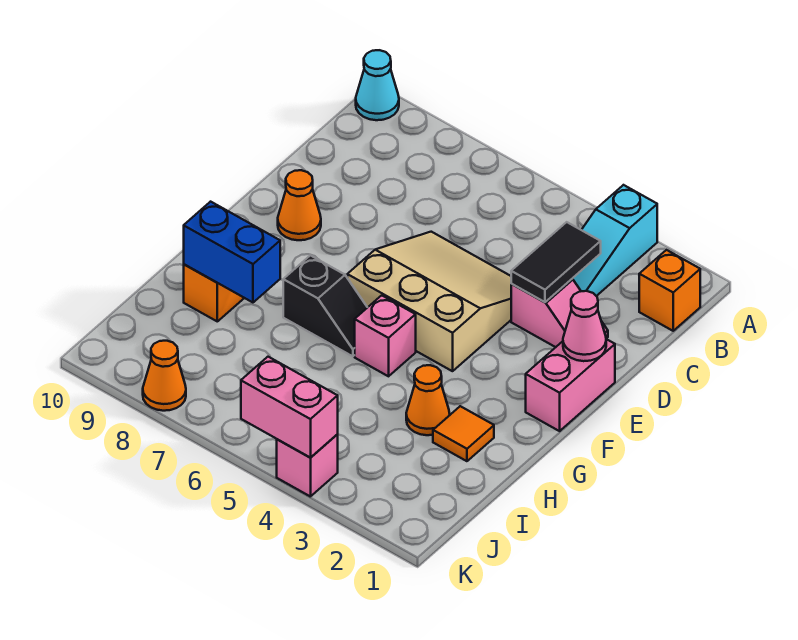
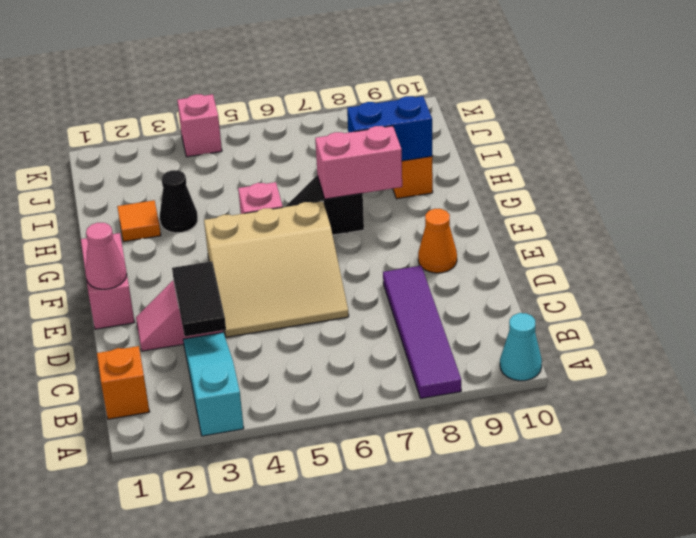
none -> purple 1x4 tile [383,266,461,398]
orange 1x1 cone [406,365,450,435] -> black 1x1 cone [160,170,198,233]
pink 1x2 brick [241,357,338,458] -> pink 1x2 brick moved to [315,126,402,199]
orange 1x1 cone [143,341,186,411] -> none

